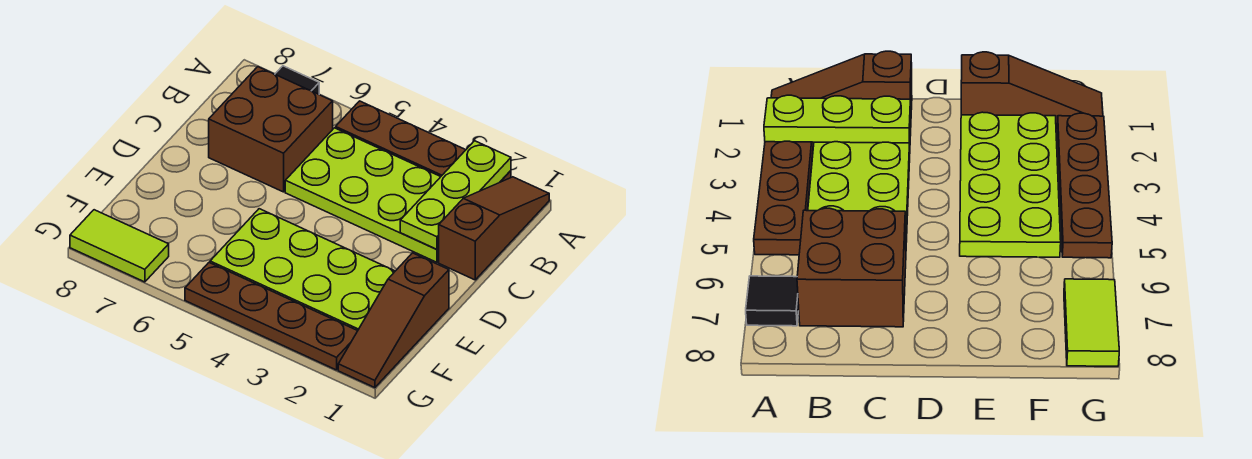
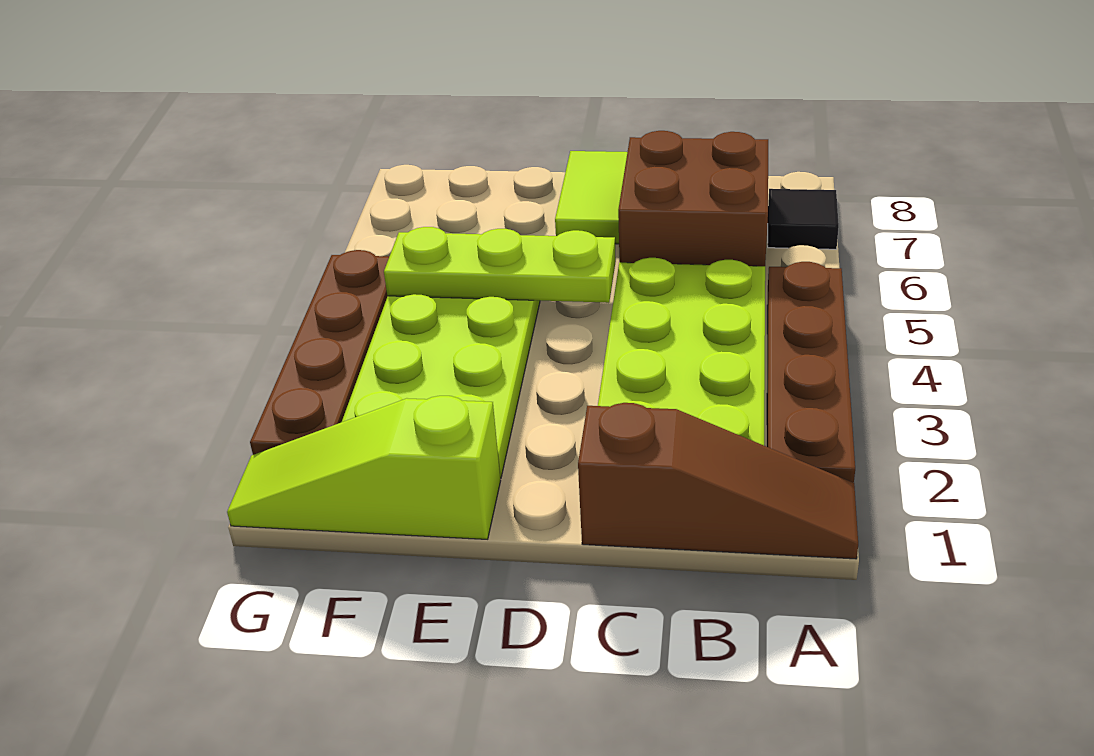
lime 1x3 plate [400,141,511,249] -> lime 1x3 plate moved to [384,227,616,303]
brown 1x3 slope [338,253,449,388] -> lime 1x3 slope [227,396,501,539]
lime 1x2 tile [70,210,169,282] -> lime 1x2 tile moved to [555,151,627,244]

